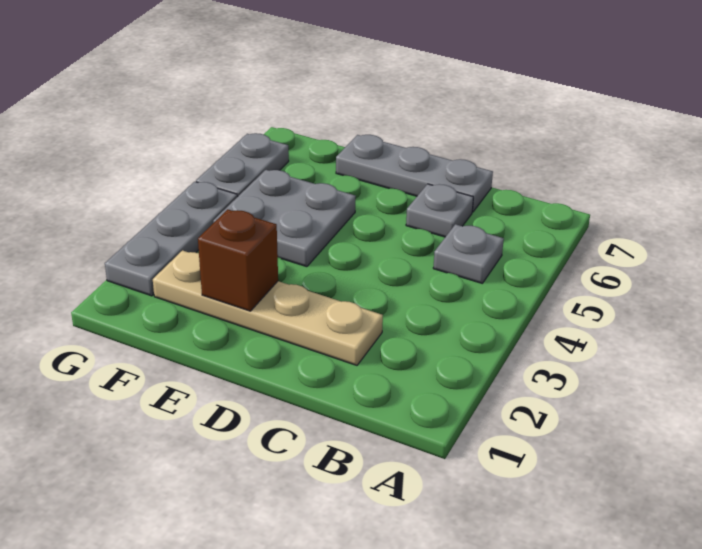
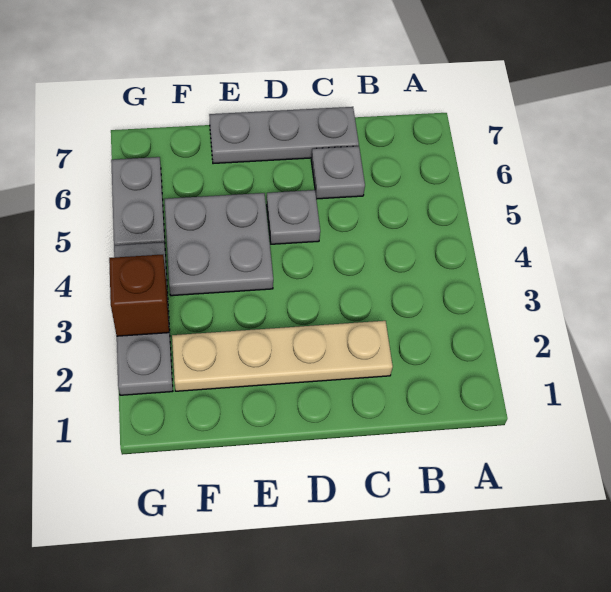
grey 1x1 plate [433,224,504,283] -> grey 1x1 plate moved to [267,190,320,244]
brown 1x1 brick [198,209,278,311] -> brown 1x1 brick moved to [109,255,169,336]

